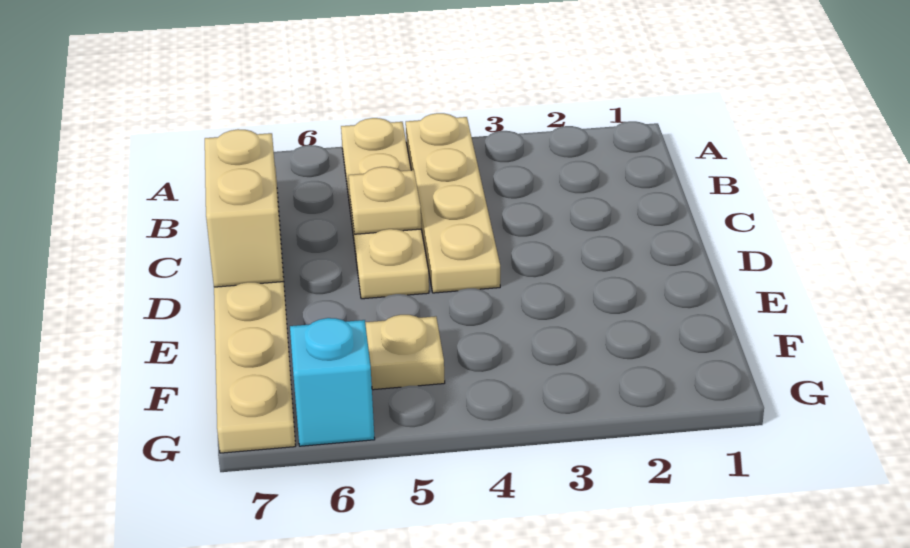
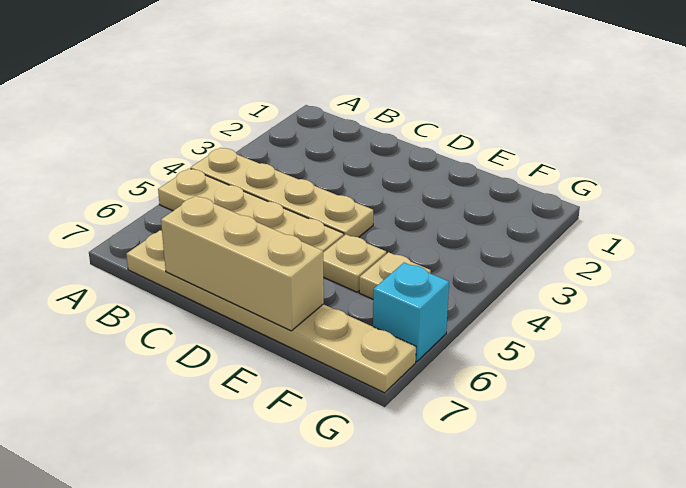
tan 1x1 plate [349,167,421,234] -> tan 1x1 plate moved to [323,234,386,292]
tan 1x2 brick [205,129,284,287] -> tan 1x3 brick [161,196,324,331]

